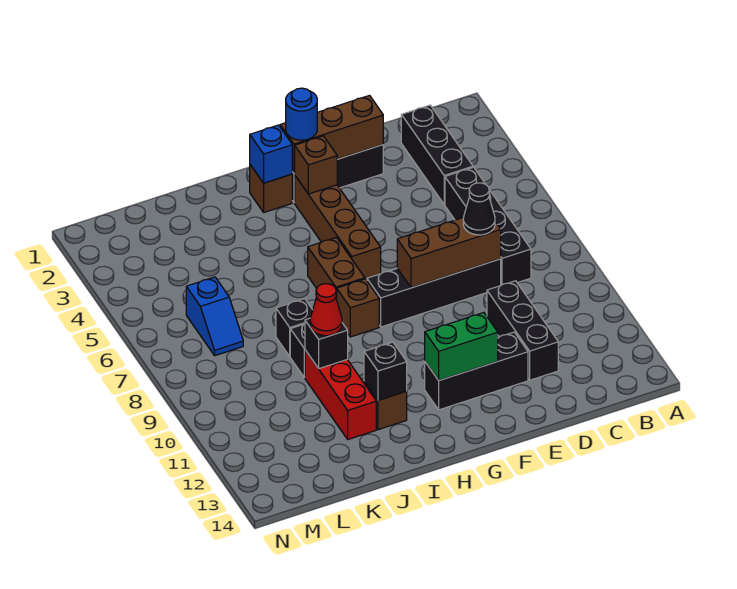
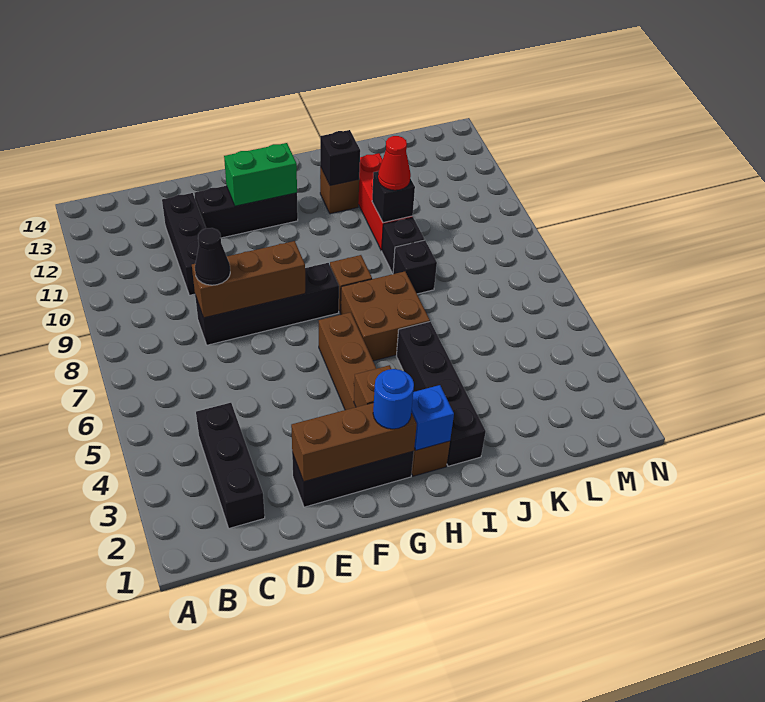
black 1x4 brick [445,167,531,285] -> black 1x4 brick moved to [397,321,486,466]
brown 1x2 brick [308,237,365,299] -> brown 2x2 brick [341,271,430,361]
blue 1x2 slope [186,277,243,356] -> none

